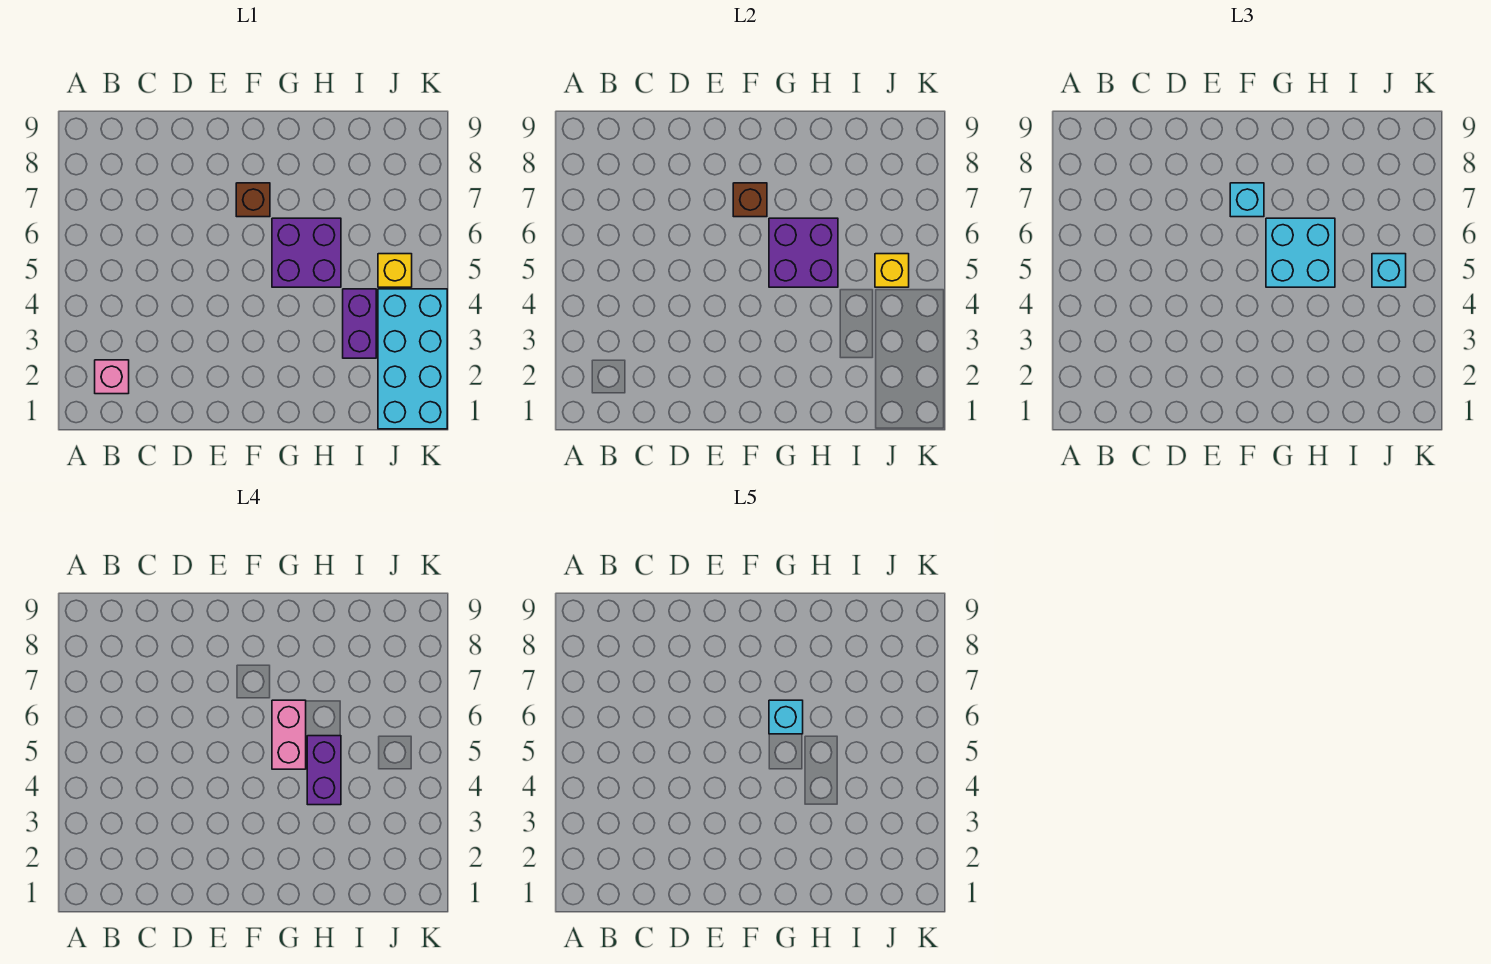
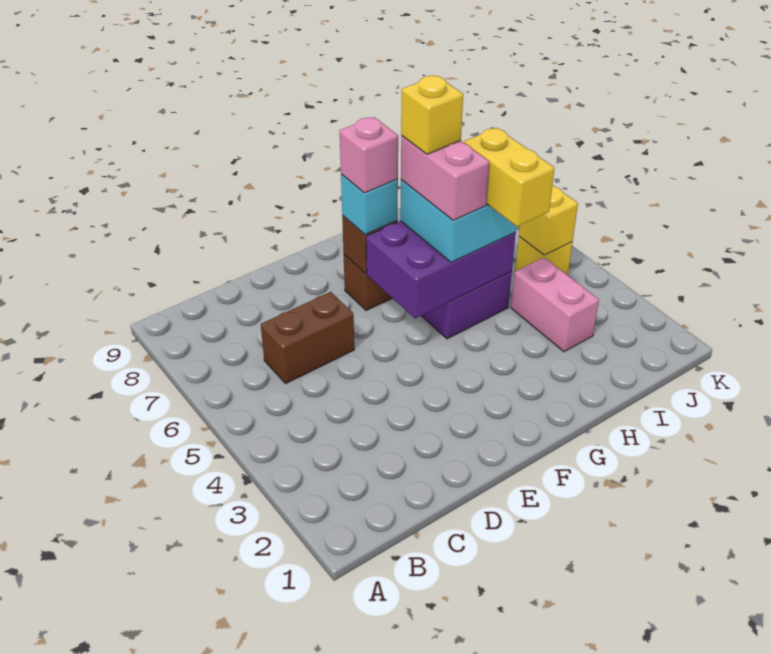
pink 1x1 brick [95,360,129,394] -> pink 1x1 brick moved to [340,117,398,193]
none -> brown 1x2 brick [261,292,354,383]
purple 2x2 brick [769,218,838,287] -> purple 2x3 brick [366,221,516,318]
cyan 1x1 brick [769,700,803,734] -> yellow 1x1 brick [401,76,463,154]
purple 1x2 brick [307,736,341,805] -> yellow 1x2 brick [464,128,554,227]
purple 1x2 brick [343,289,376,358] -> pink 1x2 brick [511,258,599,352]
cyan 2x4 brick [378,289,447,429] -> none
cyan 1x1 brick [1372,254,1406,287] -> none

